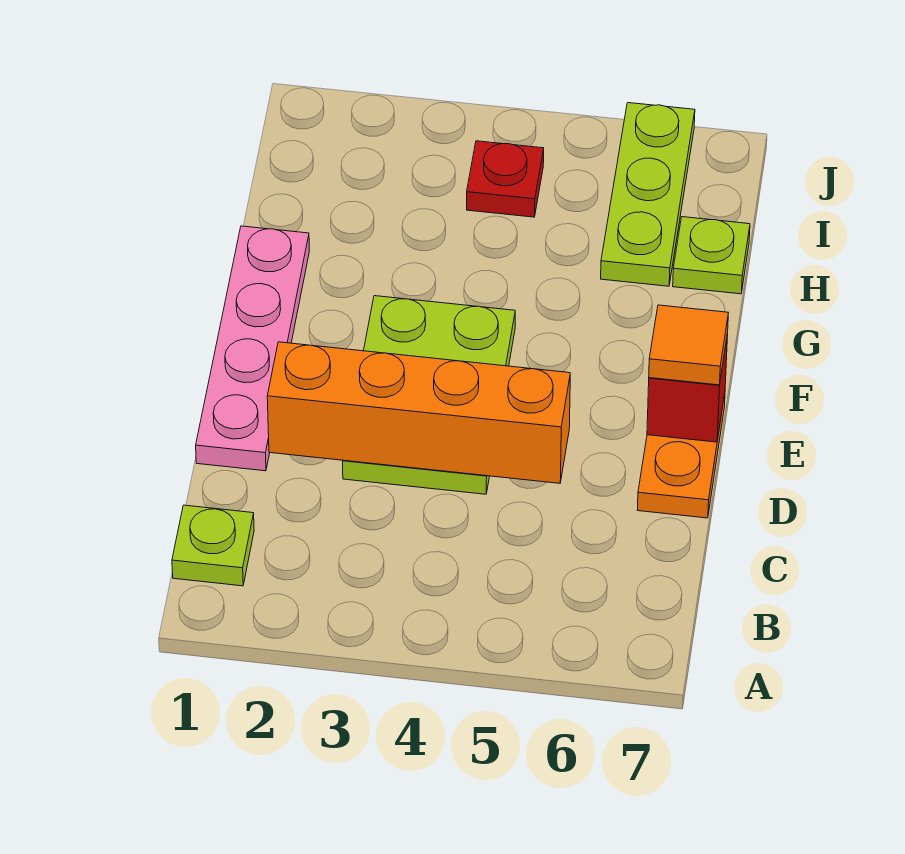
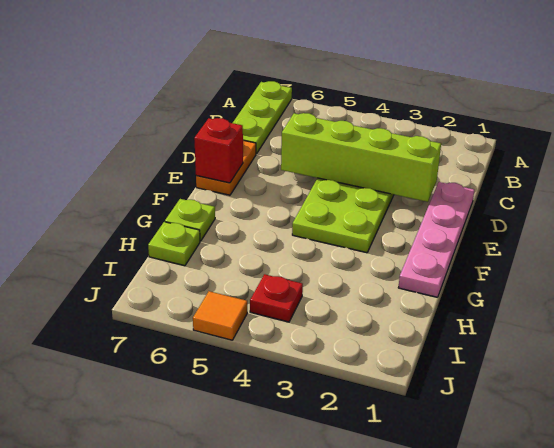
lime 1x1 plate [172,505,254,586] -> lime 1x1 plate moved to [165,199,215,241]
orange 1x4 brick [267,342,570,483] -> lime 1x4 brick [281,113,441,202]
orange 1x1 tile [649,305,728,385] -> orange 1x1 tile moved to [193,291,247,340]
lime 1x3 plate [601,103,695,286] -> lime 1x3 plate moved to [233,81,292,154]

